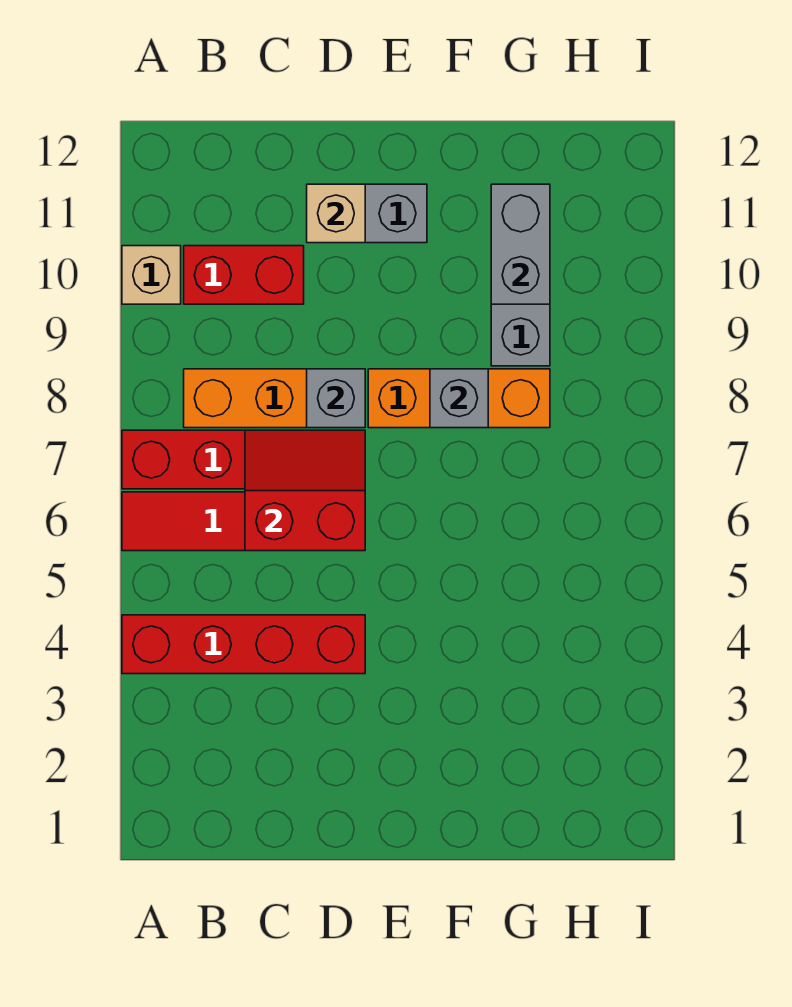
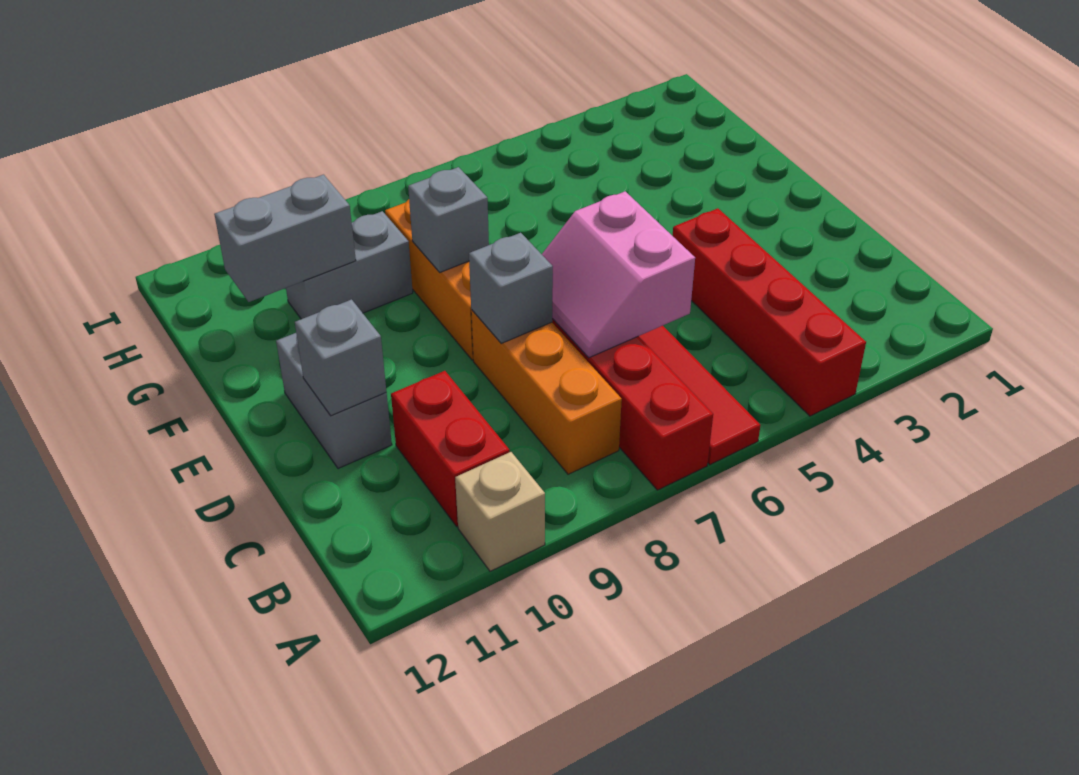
red 2x2 slope [245,430,365,551] -> pink 2x2 slope [542,191,695,358]
tan 1x1 brick [307,184,365,243] -> grey 1x1 brick [295,299,386,416]

